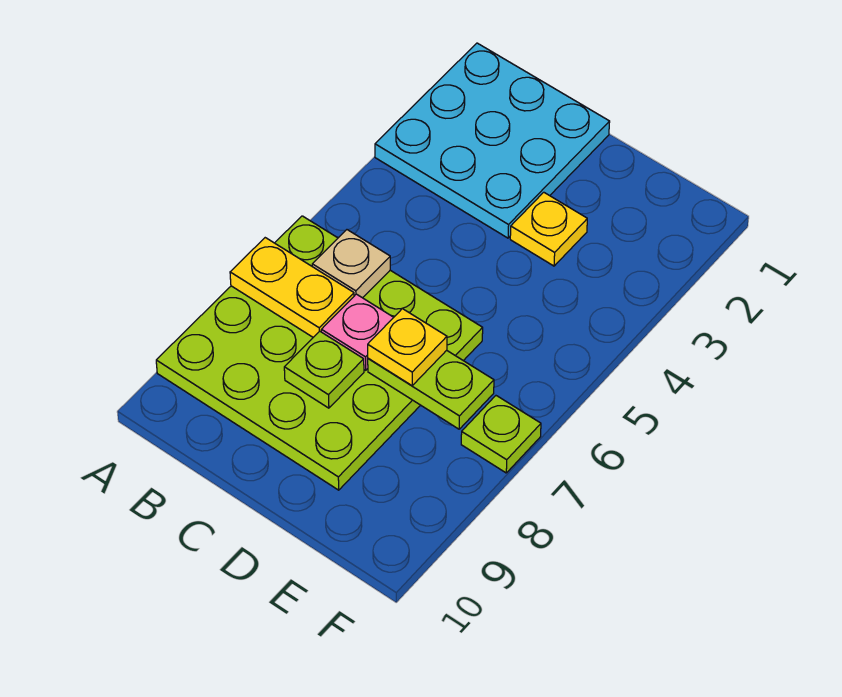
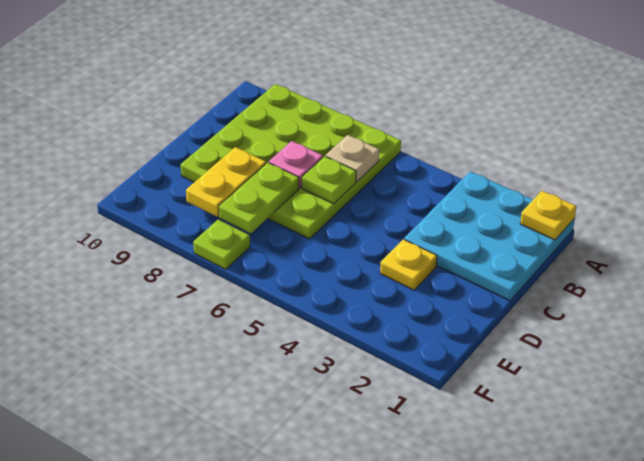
yellow 1x2 plate [230,238,354,337] -> yellow 1x2 plate moved to [186,147,266,217]
lime 1x1 plate [284,331,364,408] -> lime 1x1 plate moved to [302,156,356,204]
yellow 1x1 plate [368,309,447,386] -> yellow 1x1 plate moved to [520,191,576,240]

